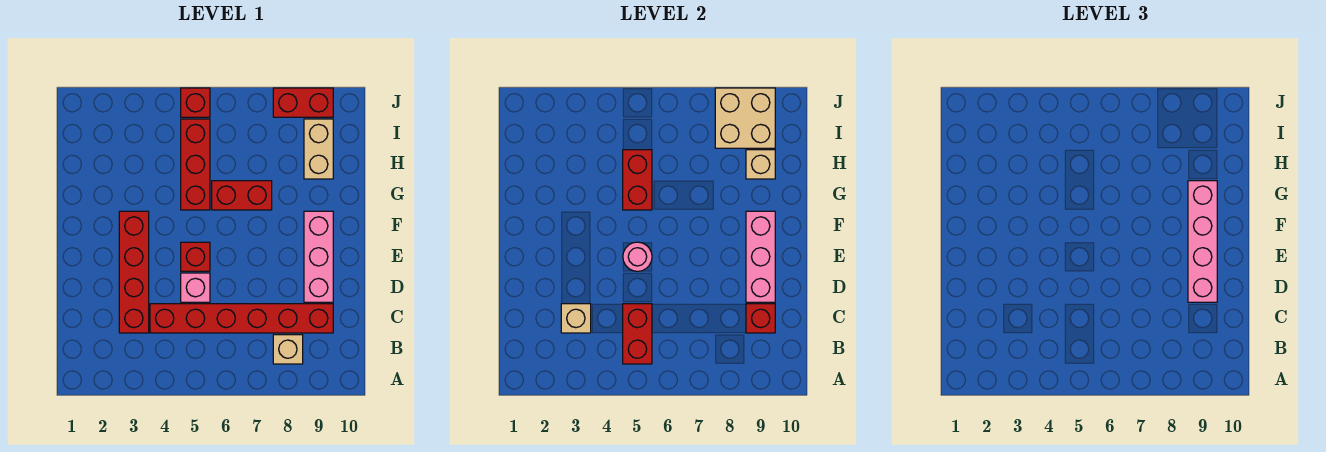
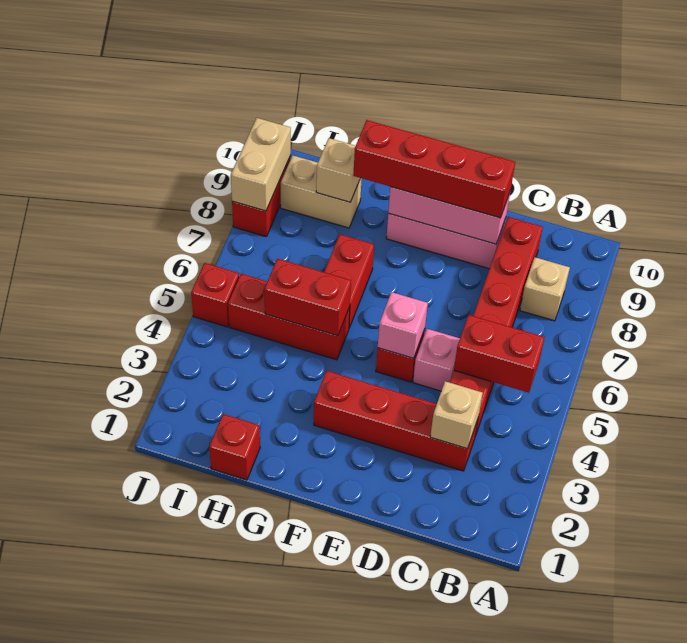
red 1x1 brick [746,304,775,333] -> red 1x1 brick moved to [209,414,260,480]
pink 1x4 brick [1188,181,1217,302] -> red 1x4 brick [353,120,515,218]
pink 1x1 round brick [623,242,652,271] -> pink 1x1 brick [378,292,428,358]
tan 2x2 brick [715,88,775,148] -> tan 1x2 brick [231,118,291,211]

